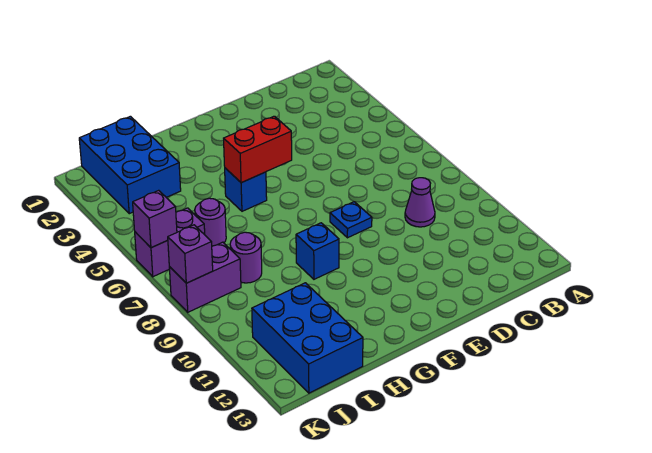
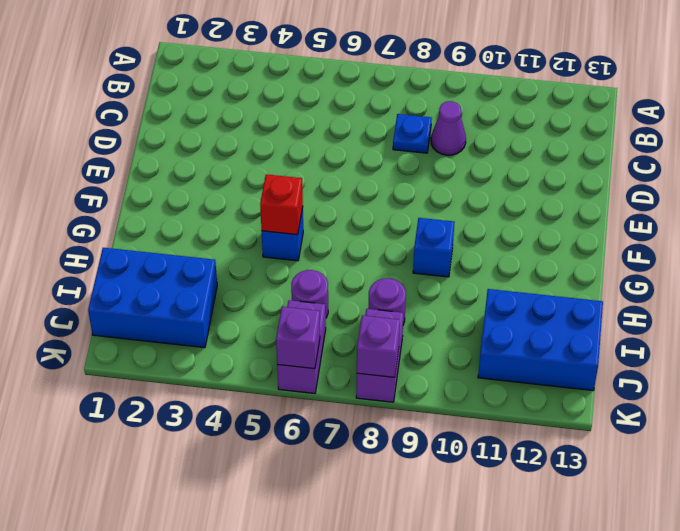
blue 1x1 plate [330,202,372,238] -> blue 1x1 plate moved to [393,114,432,153]
red 1x2 brick [224,116,292,183] -> red 1x1 brick [260,174,303,235]

